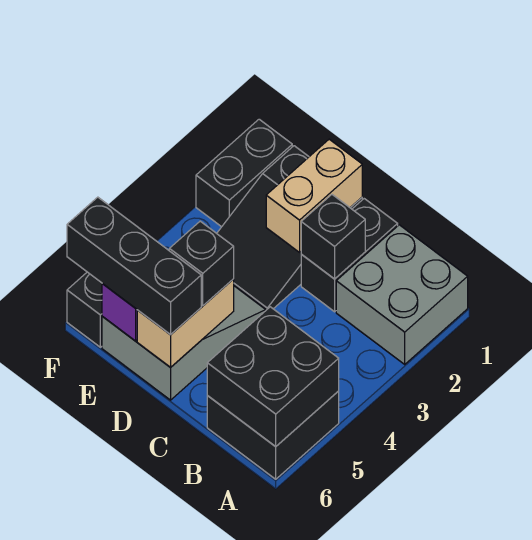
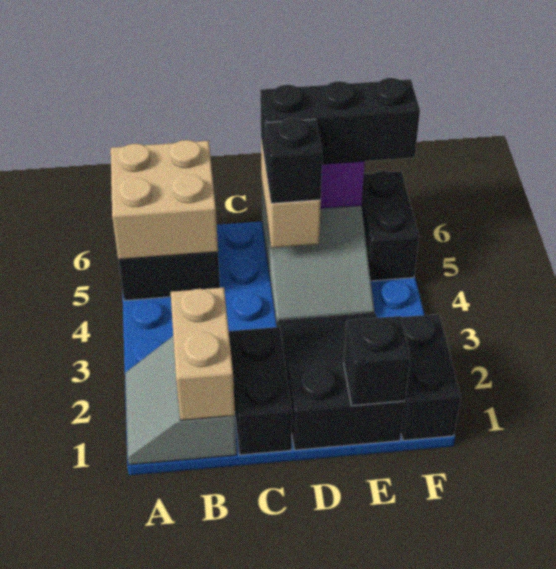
grey 2x2 brick [336,225,468,364] -> grey 2x2 slope [125,336,237,465]
black 2x2 brick [207,307,339,447] -> tan 2x2 brick [111,140,218,259]
black 1x1 brick [301,195,365,279] -> black 1x1 brick moved to [344,316,410,406]
tan 1x2 brick [266,139,362,252] -> tan 1x2 brick moved to [171,287,235,420]

